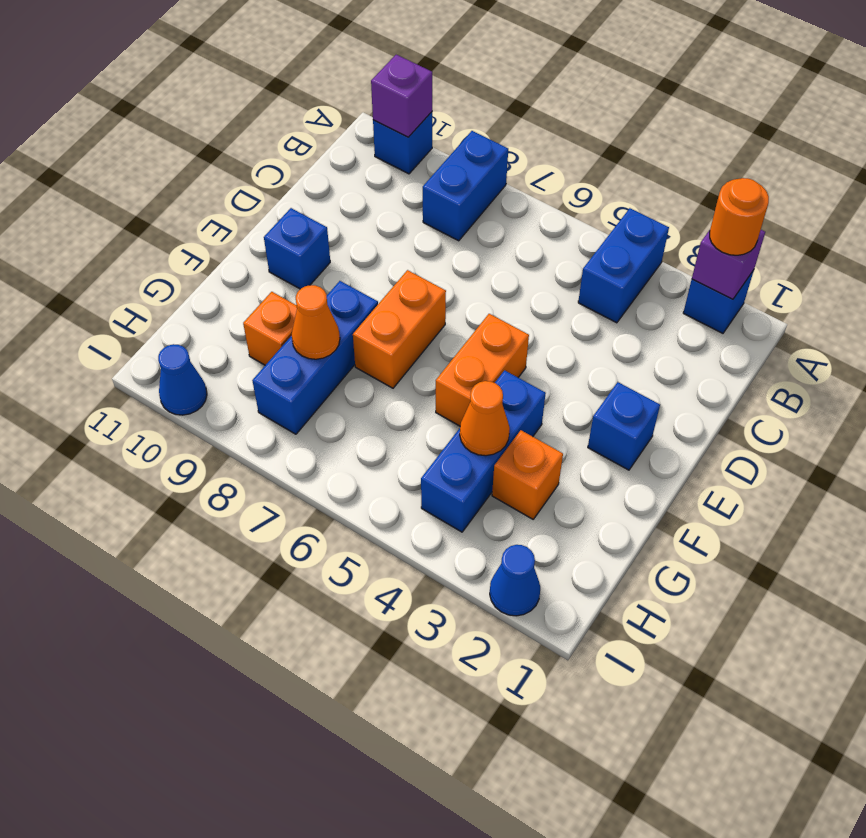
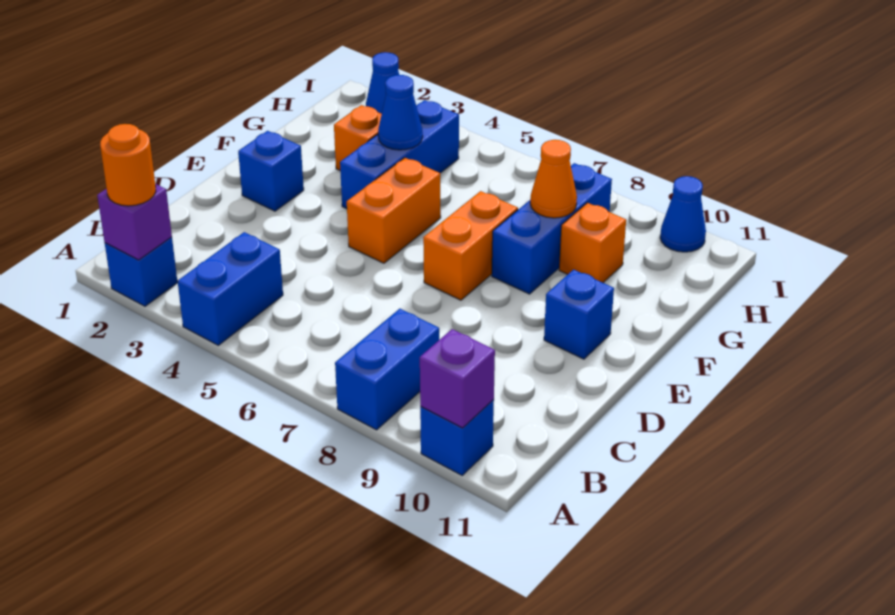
orange 1x1 cone [460,381,510,456] -> blue 1x1 cone [378,75,423,150]

